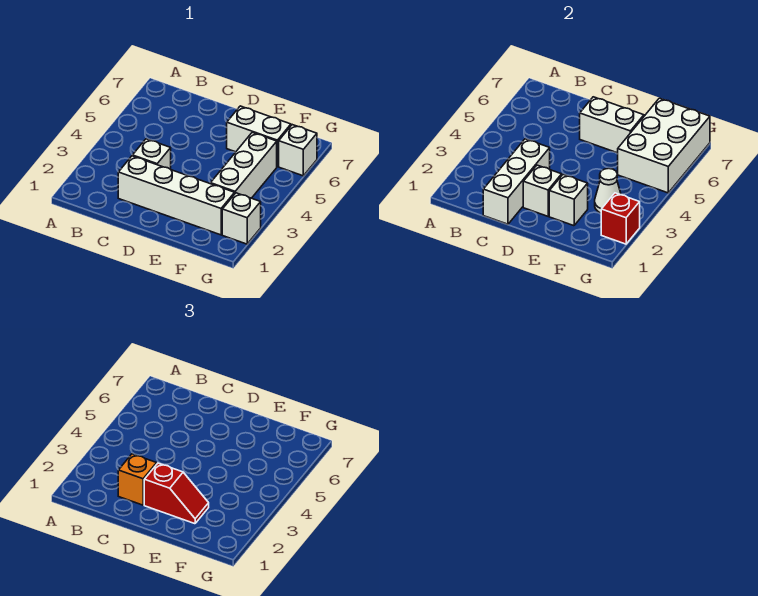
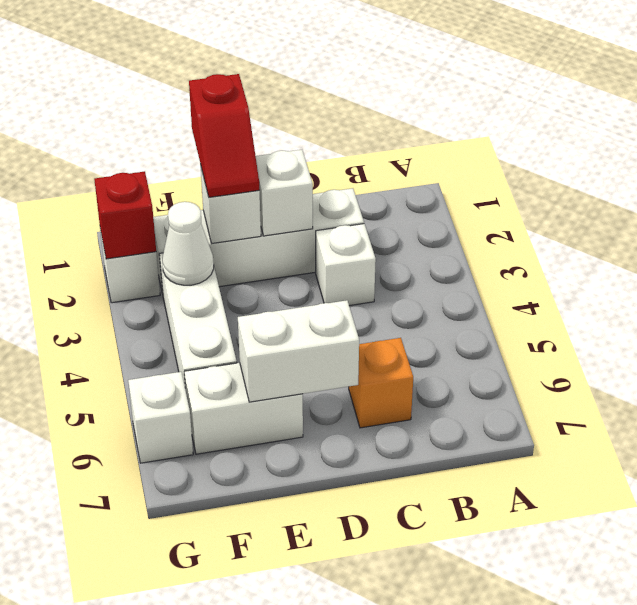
white 1x3 brick [483,139,550,224] -> none
orange 1x1 brick [118,454,157,505] -> orange 1x1 brick moved to [349,338,413,428]
red 1x2 slope [144,463,209,524] -> red 1x2 slope turned to [189,74,260,197]
white 2x3 brick [618,98,710,193] -> none

